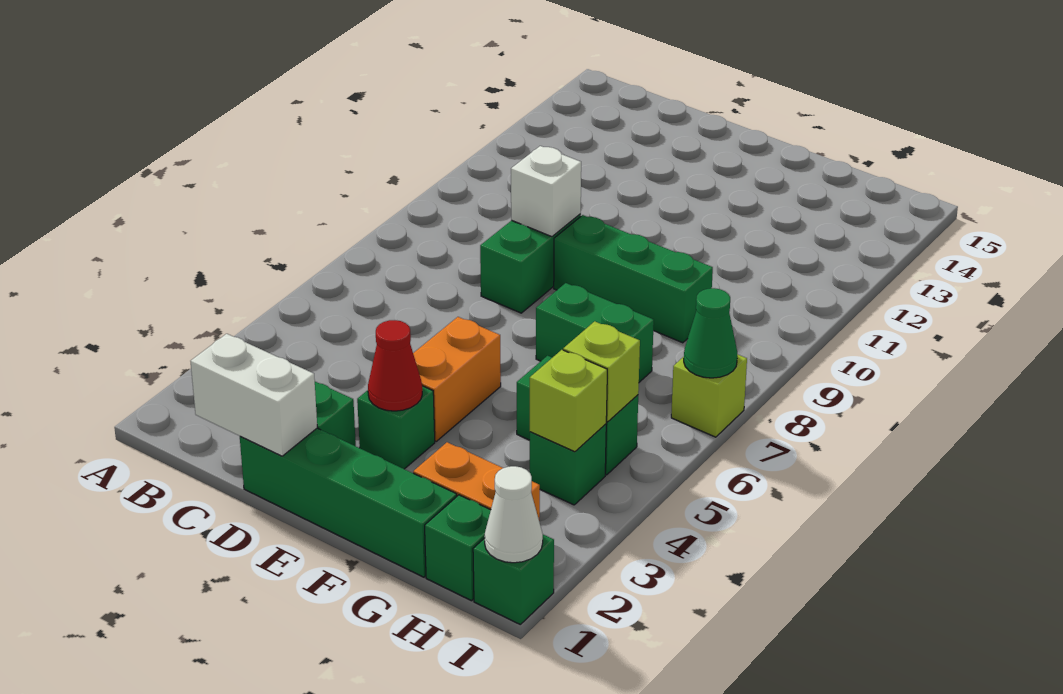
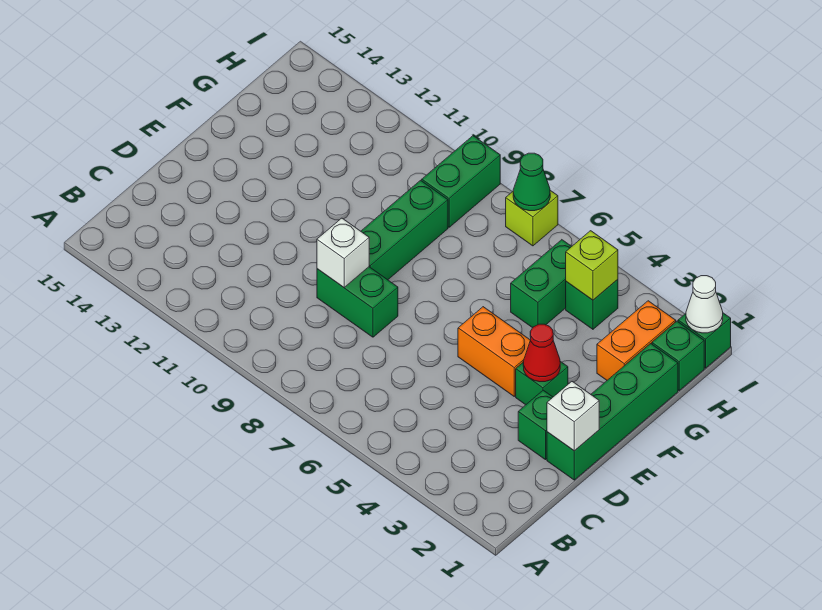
white 1x2 brick [191,334,317,456] -> white 1x1 brick [547,382,599,451]
green 1x2 brick [536,283,654,382] -> green 1x2 brick moved to [422,136,500,227]
lime 1x1 brick [563,321,640,422] -> none

